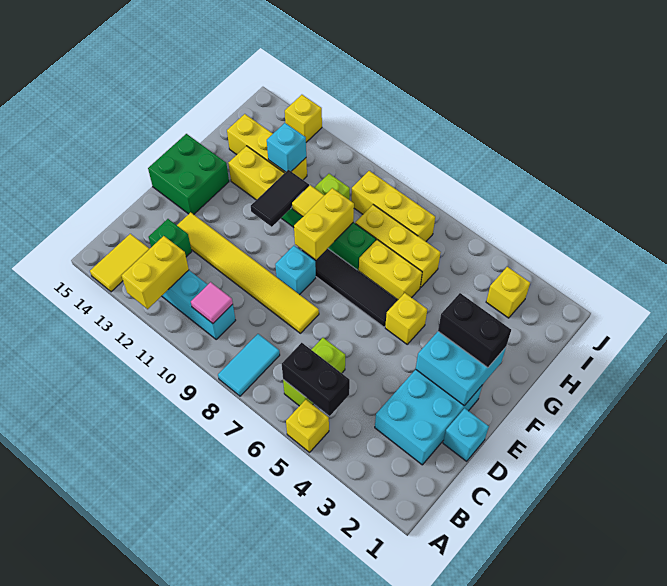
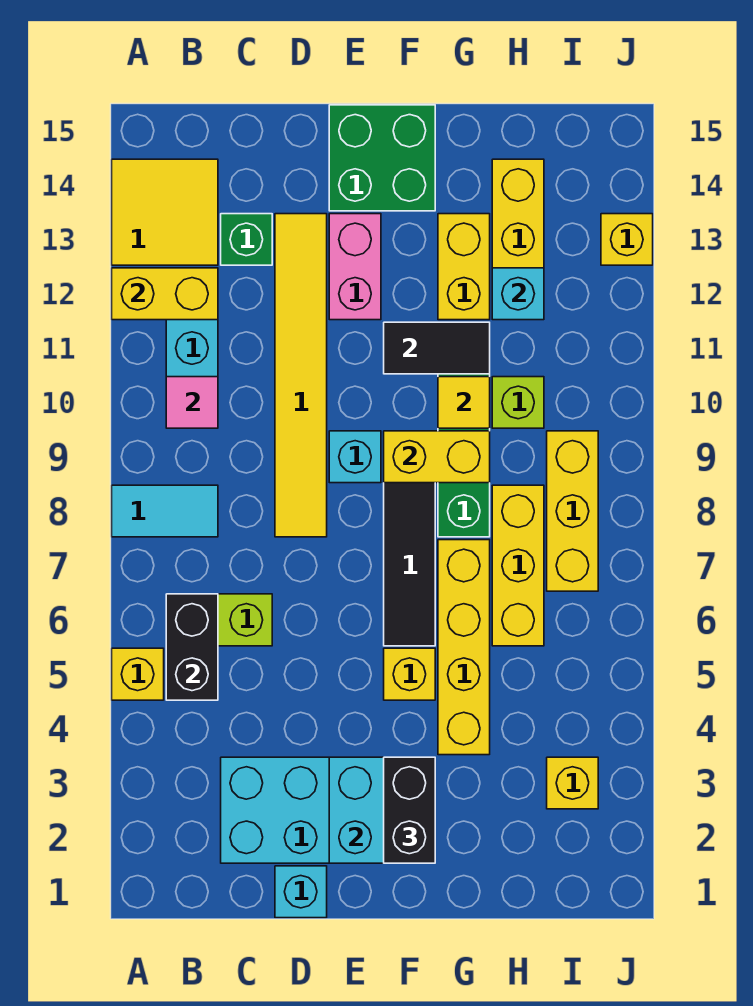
yellow 1x2 tile [90,234,149,292] -> yellow 2x2 tile [112,159,218,265]
none -> pink 1x2 brick [329,214,381,320]
yellow 1x2 brick [359,240,422,300] -> yellow 1x4 brick [438,540,490,755]

